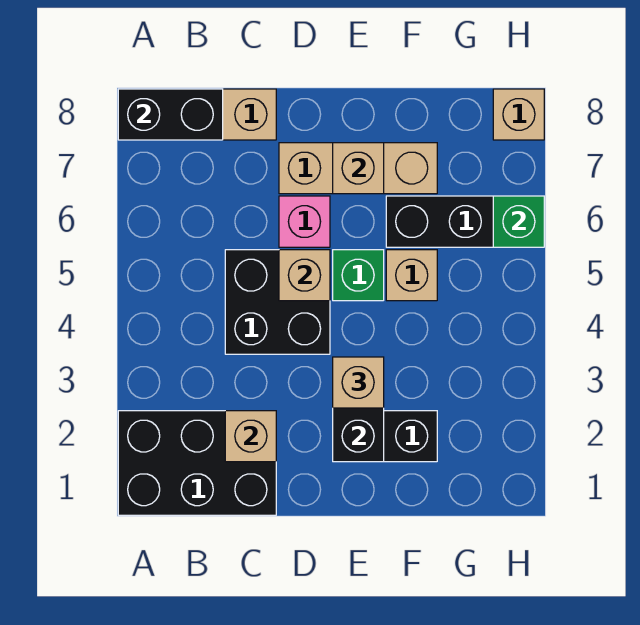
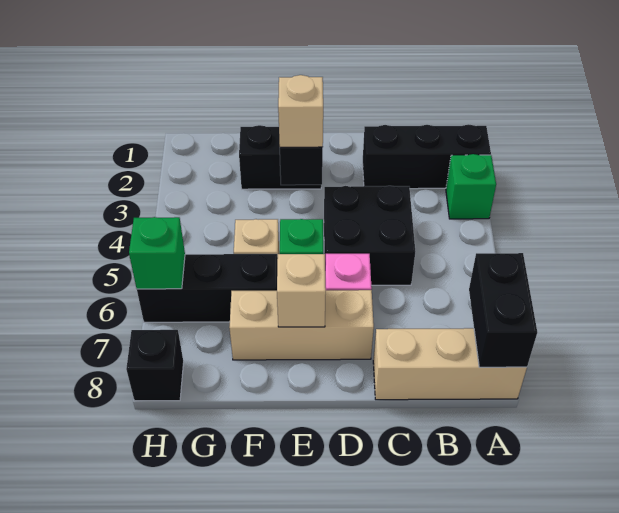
black 2x3 brick [118,411,276,515] -> black 1x3 brick [363,124,491,189]
none -> green 1x1 brick [446,154,496,219]
black 1x2 brick [118,89,223,140] -> black 1x2 brick turned to [469,253,537,367]
tan 1x1 brick [225,411,276,462] -> none
tan 1x1 brick [279,250,330,301] -> none
tan 1x1 brick [493,89,544,140] -> black 1x1 brick [126,330,184,401]

